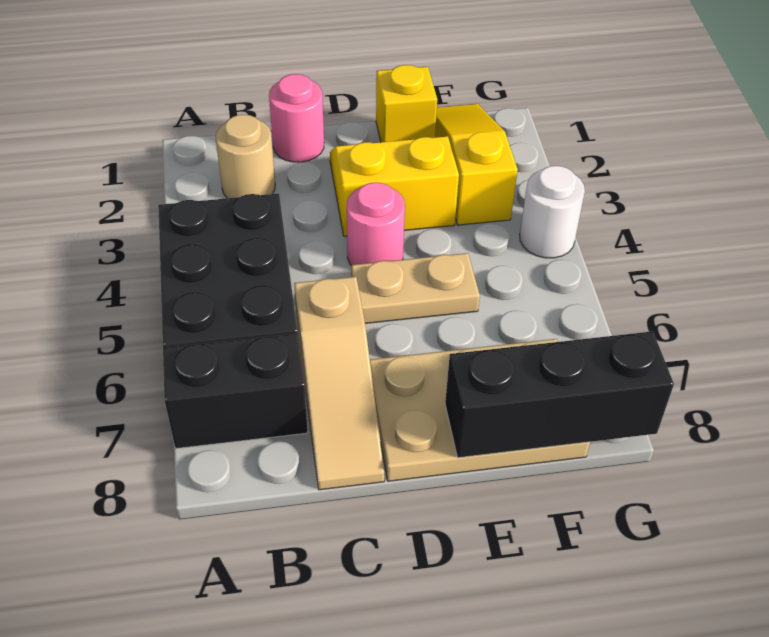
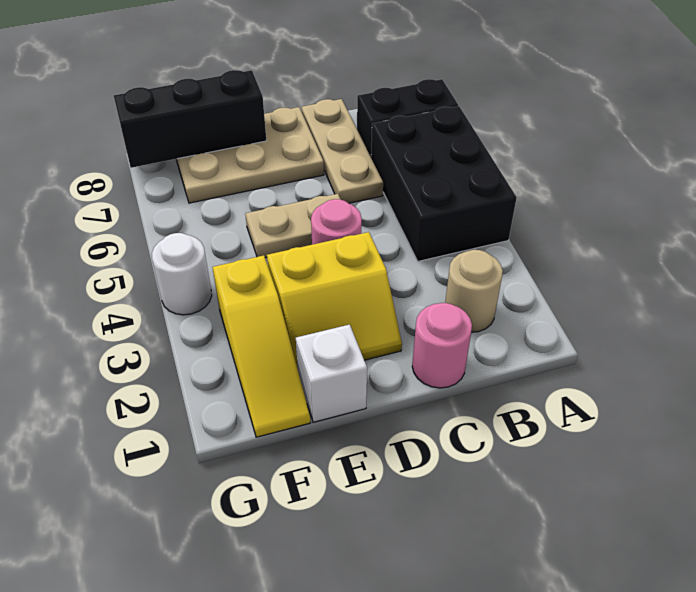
tan 1x3 slope [294,277,384,490] -> tan 1x3 plate [302,99,383,203]
yellow 1x1 brick [376,65,437,143] -> white 1x1 brick [296,324,367,422]

